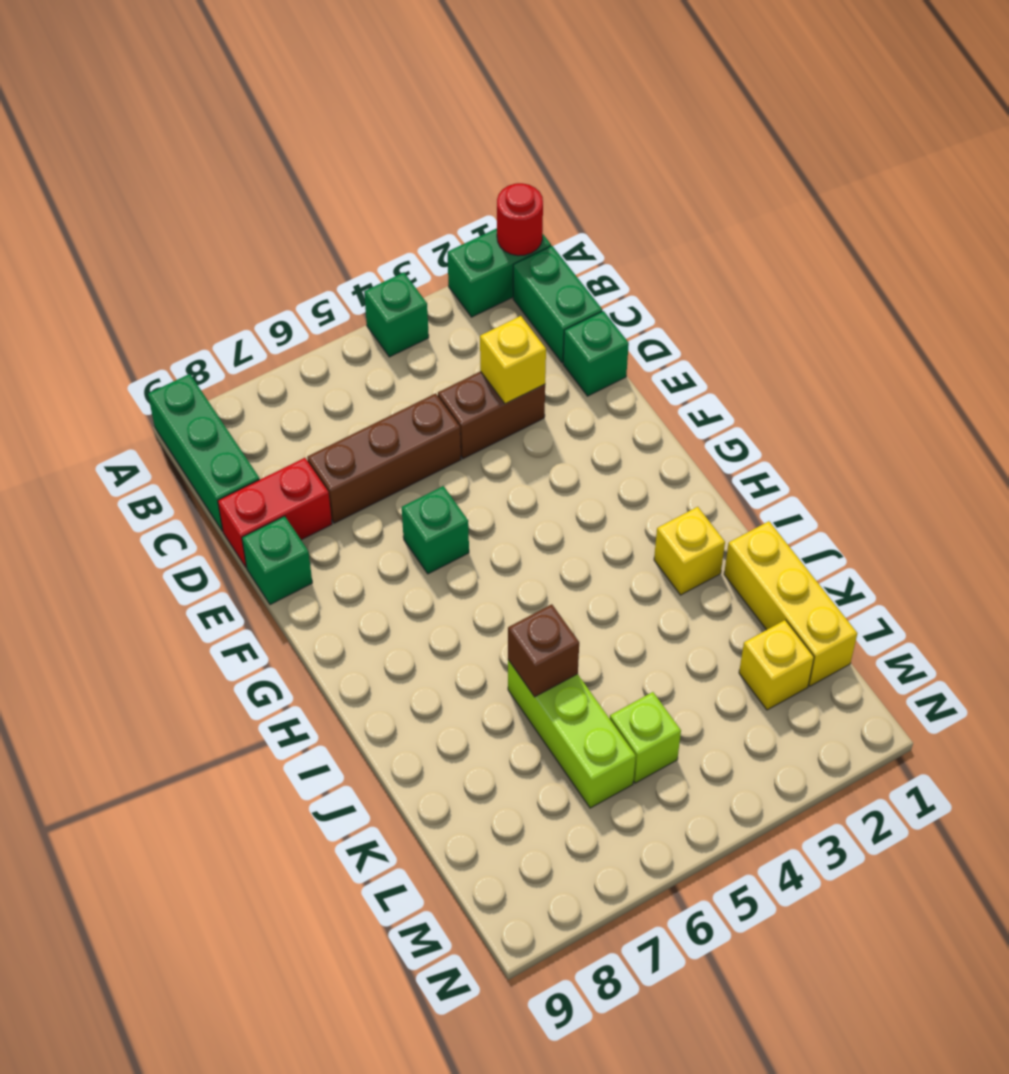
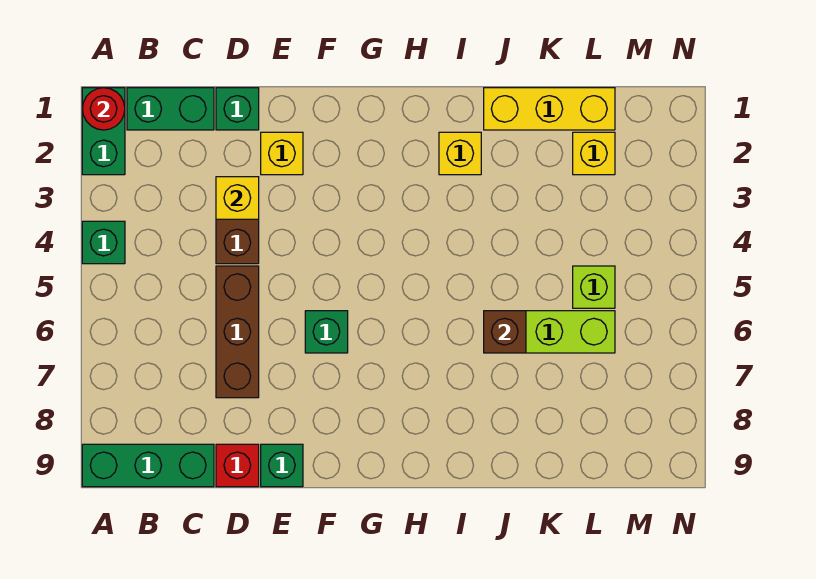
red 1x2 brick [218,458,332,567] -> red 1x1 brick [216,444,259,487]
none -> yellow 1x1 brick [261,132,303,175]

